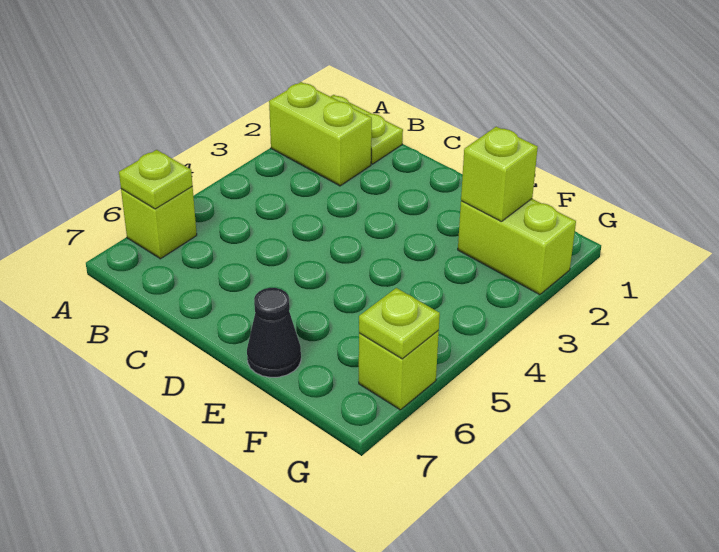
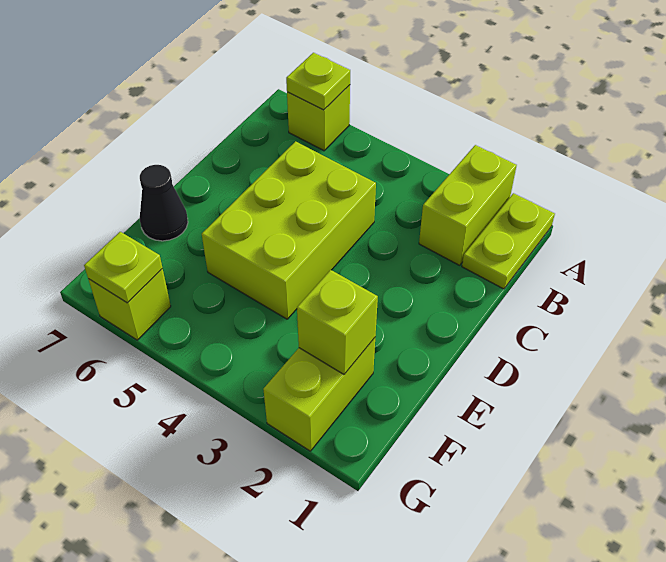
none -> lime 2x3 brick [202,141,376,319]

